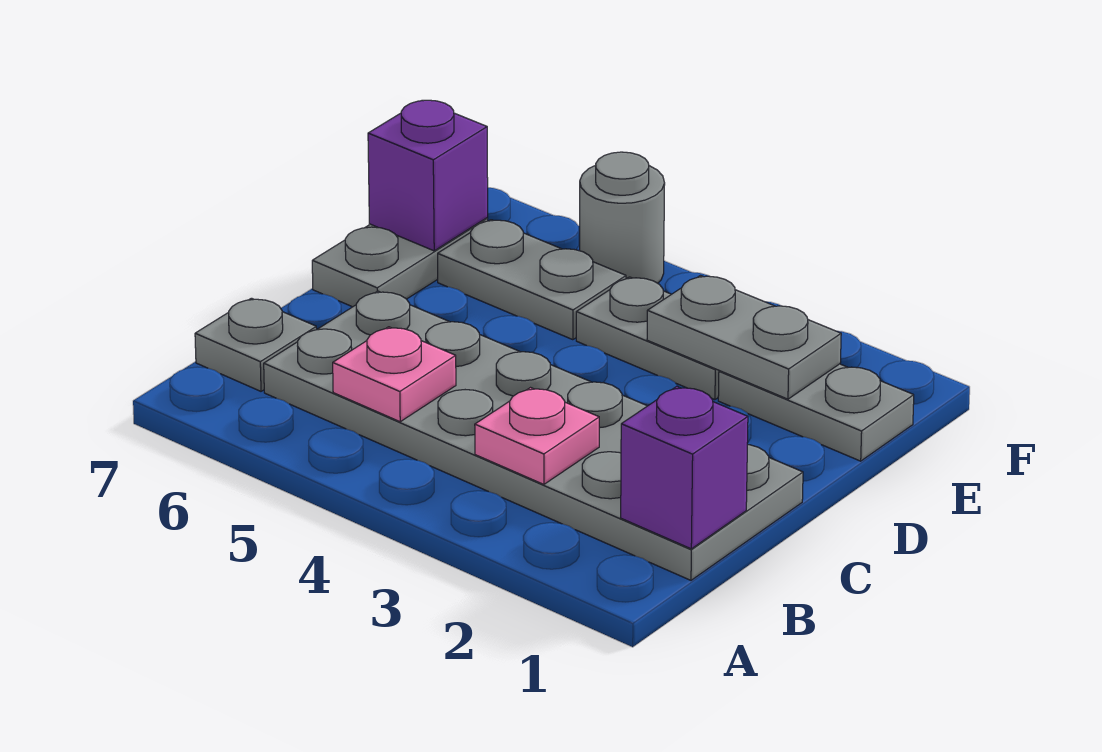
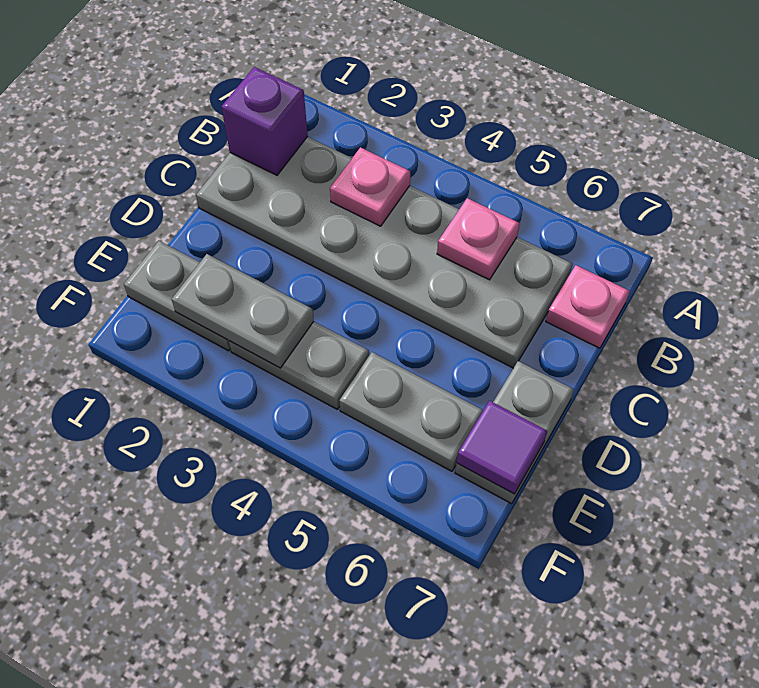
grey 1x1 plate [195,298,317,391] -> pink 1x1 plate [546,265,630,348]
purple 1x1 brick [368,100,488,251] -> purple 1x1 tile [456,401,547,494]
grey 1x1 round brick [580,152,665,283] -> none

